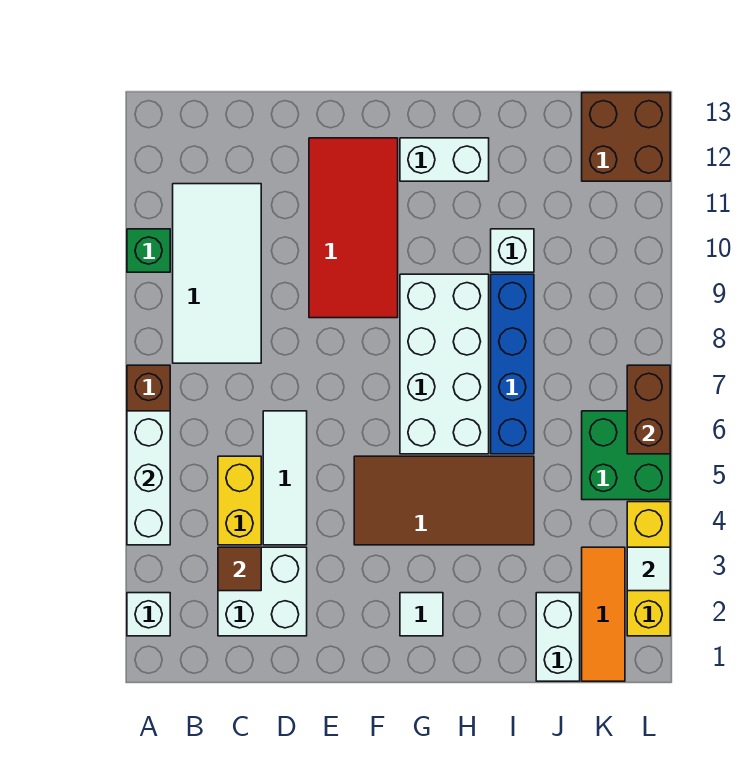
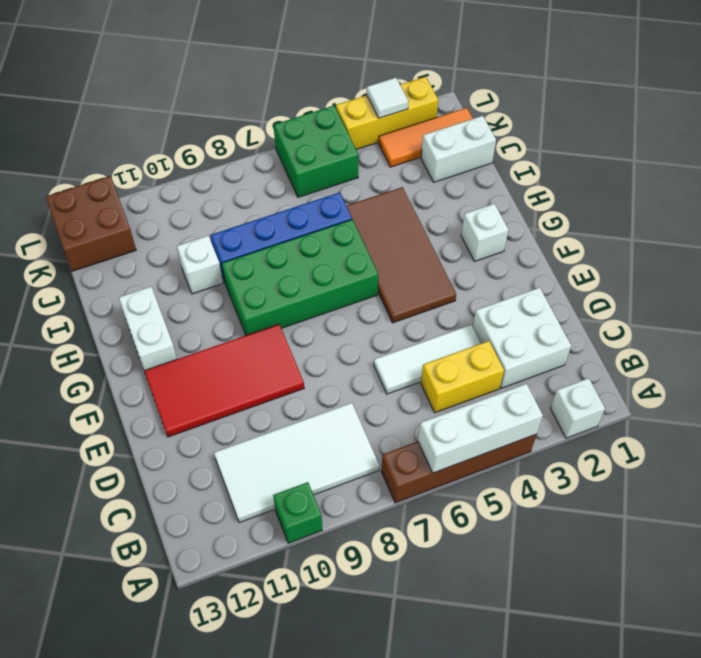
brown 1x1 tile [218,547,261,591] -> none
white 1x1 tile [400,593,443,636] -> white 1x1 brick [461,204,508,262]
white 2x4 brick [400,274,489,454] -> green 2x4 brick [222,220,378,335]
brown 1x2 brick [627,365,670,454] -> none

